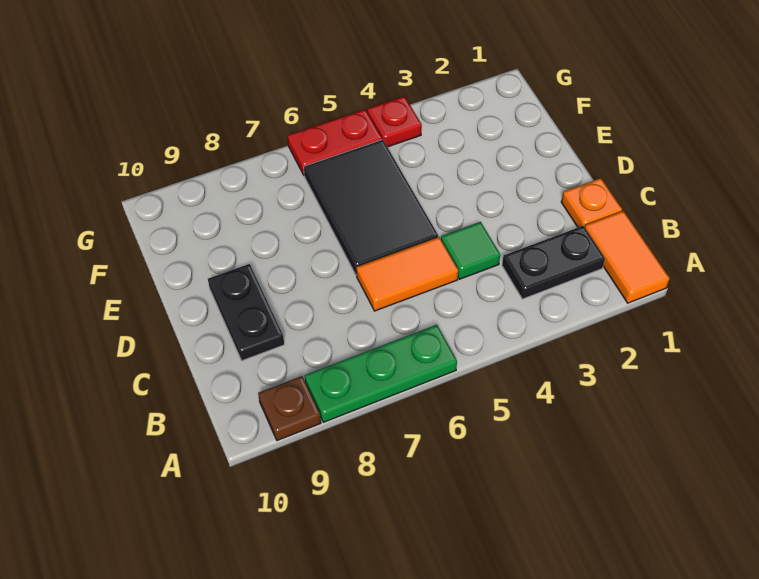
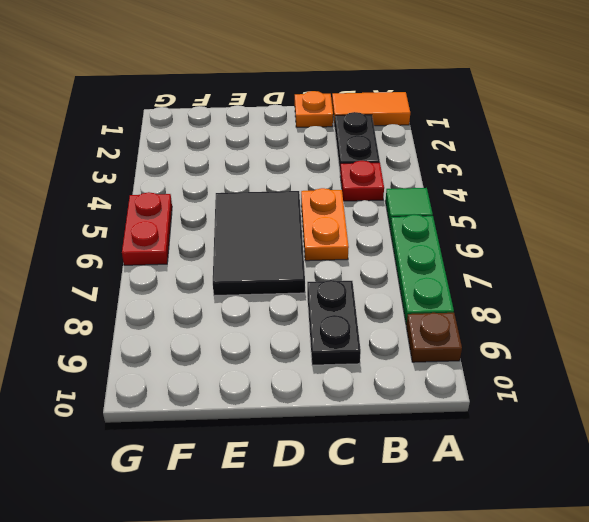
green 1x1 tile [441,222,500,279] -> green 1x1 tile moved to [385,188,433,226]
orange 1x2 tile [356,237,458,311] -> orange 1x2 plate [301,188,349,261]
black 1x2 plate [208,264,284,361] -> black 1x2 plate turned to [307,280,361,365]
black 2x3 tile [304,140,438,275] -> black 2x3 tile turned to [213,191,305,296]
red 1x1 plate [367,96,422,147] -> red 1x1 plate moved to [340,161,384,201]

